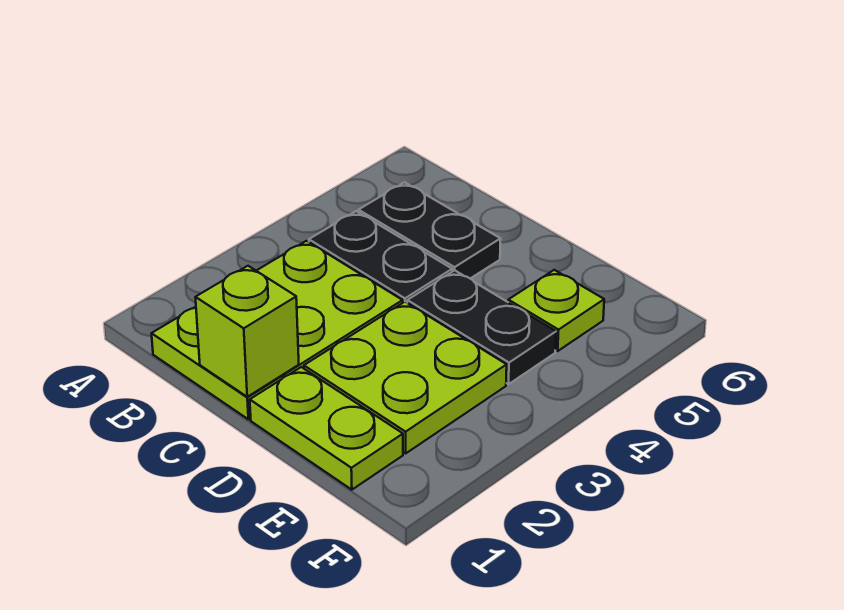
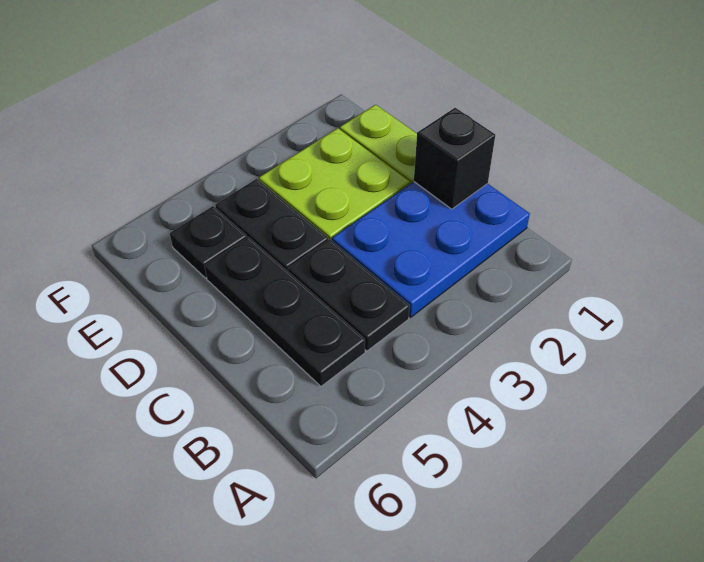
lime 2x3 plate [152,241,403,419] -> blue 2x3 plate [332,182,530,317]
black 1x2 plate [359,182,501,279] -> black 1x3 plate [205,237,365,386]
lime 1x1 brick [195,266,299,397] -> black 1x1 brick [414,108,495,209]
lime 1x1 plate [508,270,604,351] -> black 1x1 plate [170,206,247,278]

